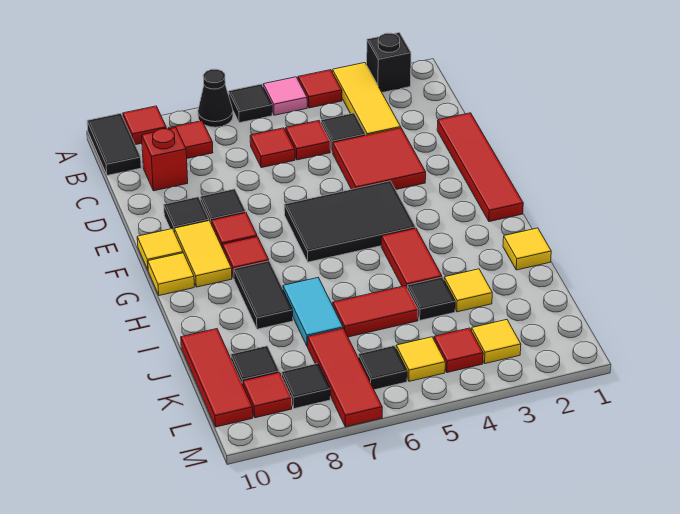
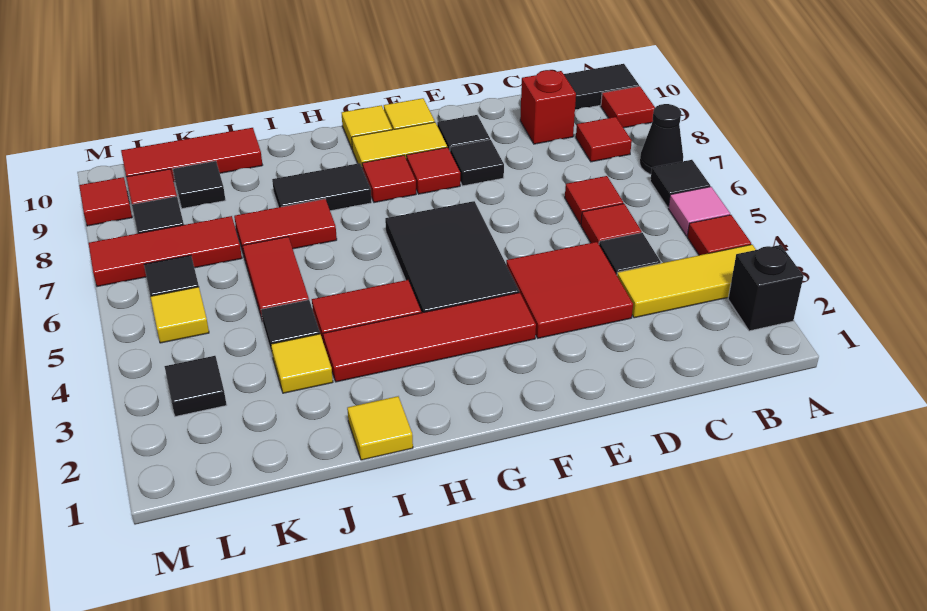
red 1x4 tile [437,113,523,222] -> red 1x4 tile moved to [323,293,536,382]
cyan 1x2 tile [283,278,343,346] -> red 1x2 tile [234,199,337,255]
yellow 1x1 tile [472,320,521,364] -> black 1x1 tile [164,356,227,417]
red 1x1 tile [434,328,483,373] -> red 1x1 tile moved to [79,177,132,226]

